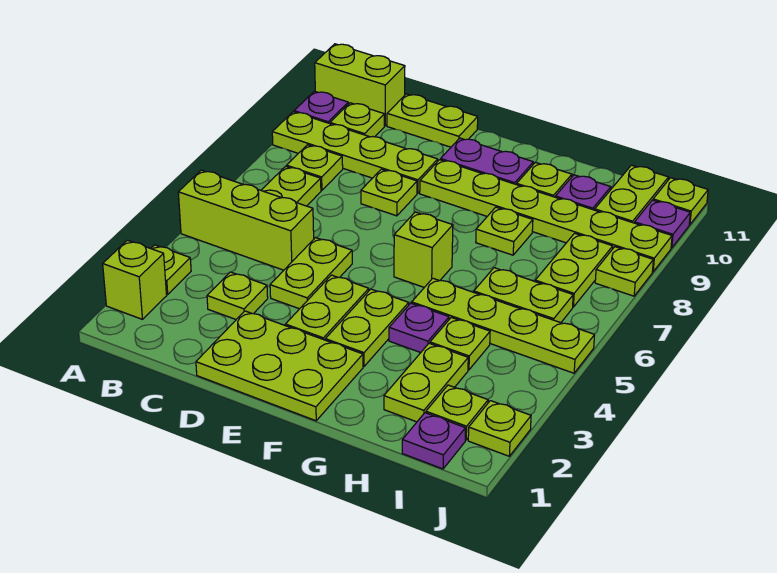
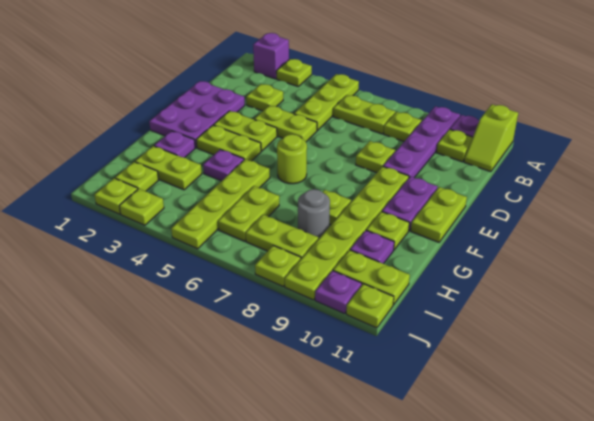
lime 1x1 brick [103,240,167,319] -> purple 1x1 brick [253,33,289,79]
lime 1x3 brick [178,170,314,270] -> lime 1x3 plate [294,74,359,131]
lime 1x4 plate [272,112,438,193] -> purple 1x4 plate [383,106,460,178]
lime 1x2 brick [315,44,405,126] -> lime 1x2 slope [464,104,518,172]
lime 1x2 plate [387,94,478,147] -> lime 1x2 plate moved to [411,187,467,242]
lime 2x3 plate [196,311,363,421] -> purple 2x3 plate [149,81,245,148]
lime 1x1 brick [394,212,453,287] -> lime 1x1 round brick [277,134,307,184]
lime 1x1 plate [430,318,490,370] -> lime 1x1 plate moved to [119,189,164,225]
none -> grey 1x1 round brick [298,189,330,239]
purple 1x1 plate [402,413,466,469] -> purple 1x1 plate moved to [154,131,195,158]

